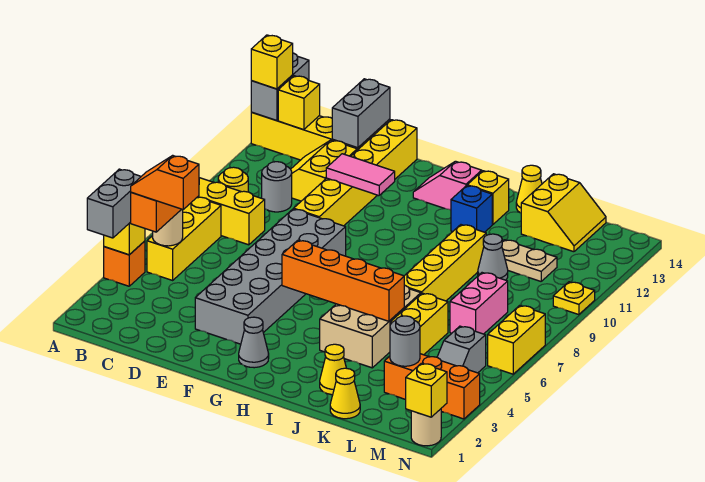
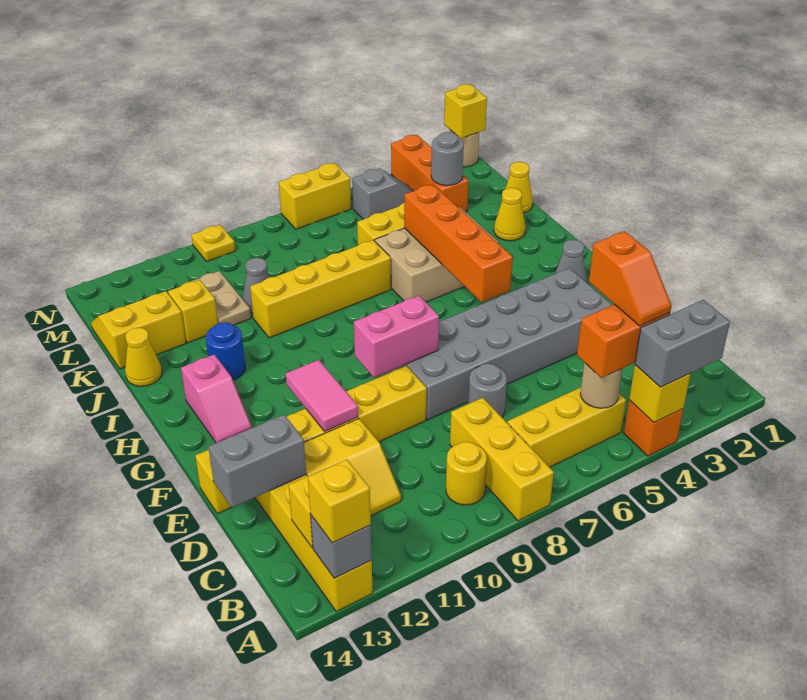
grey 1x2 brick [251,53,309,121] -> grey 1x1 brick [311,515,372,578]
grey 1x1 round brick [262,162,292,212] -> grey 1x1 round brick moved to [468,364,507,417]
blue 1x1 brick [451,186,492,232] -> blue 1x1 round brick [206,322,245,380]
yellow 1x1 brick [467,171,509,225] -> yellow 1x1 brick moved to [168,279,218,343]
pink 1x2 brick [450,273,508,334] -> pink 1x2 brick moved to [354,296,439,377]

